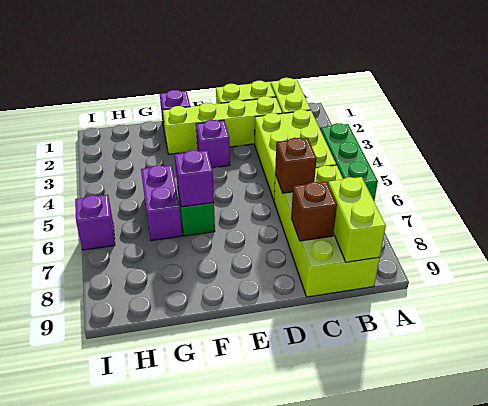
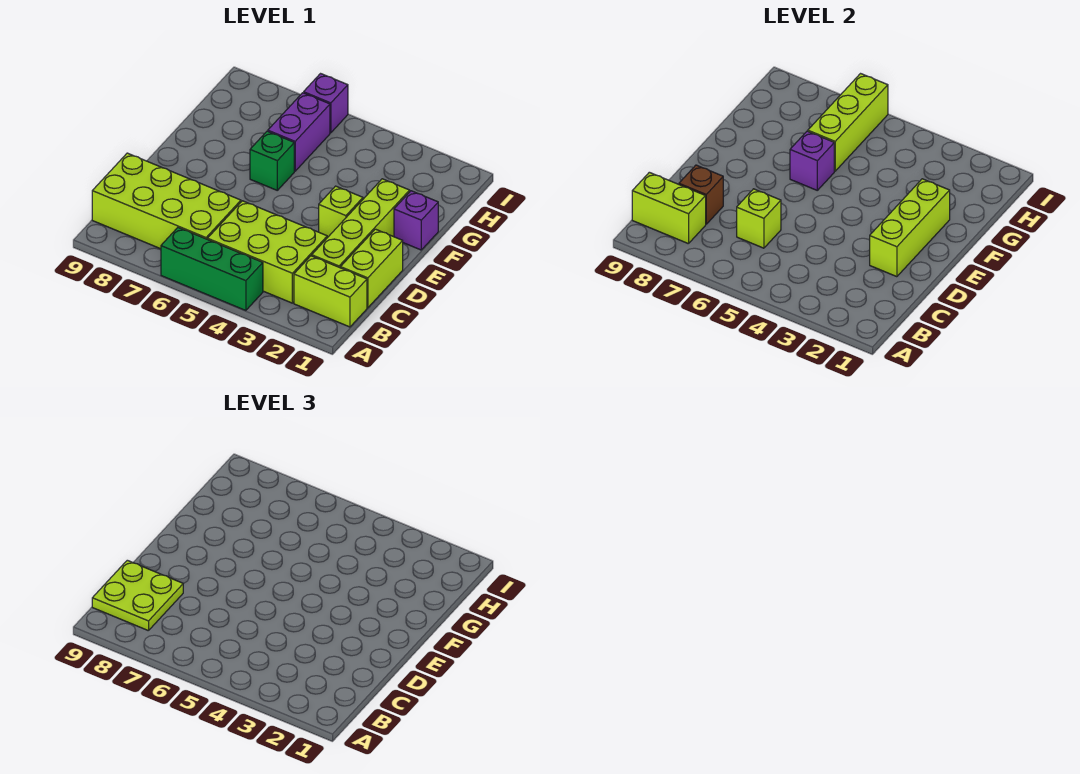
none -> lime 2x2 plate [92,560,183,631]
brown 1x1 brick [275,138,317,193] -> lime 1x1 brick [737,189,781,248]
none -> lime 1x3 brick [870,179,950,277]
purple 1x1 brick [196,120,230,168] -> lime 1x1 brick [319,186,363,238]
purple 1x2 brick [141,165,182,241] -> purple 1x2 brick turned to [268,93,330,171]
none -> lime 1x3 brick [808,74,888,171]

